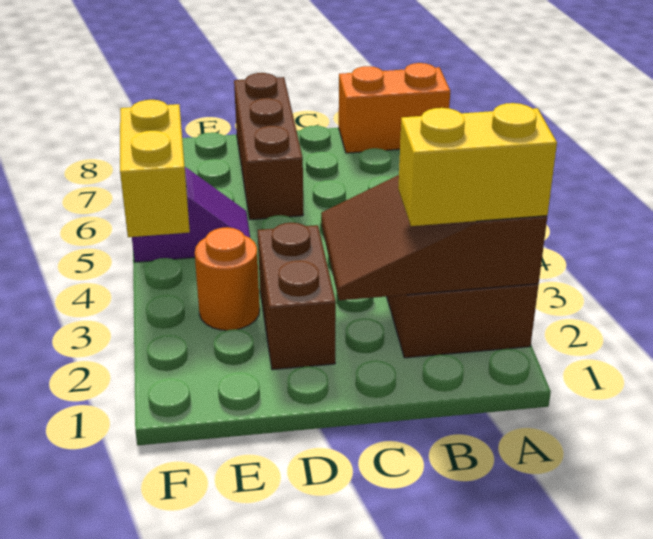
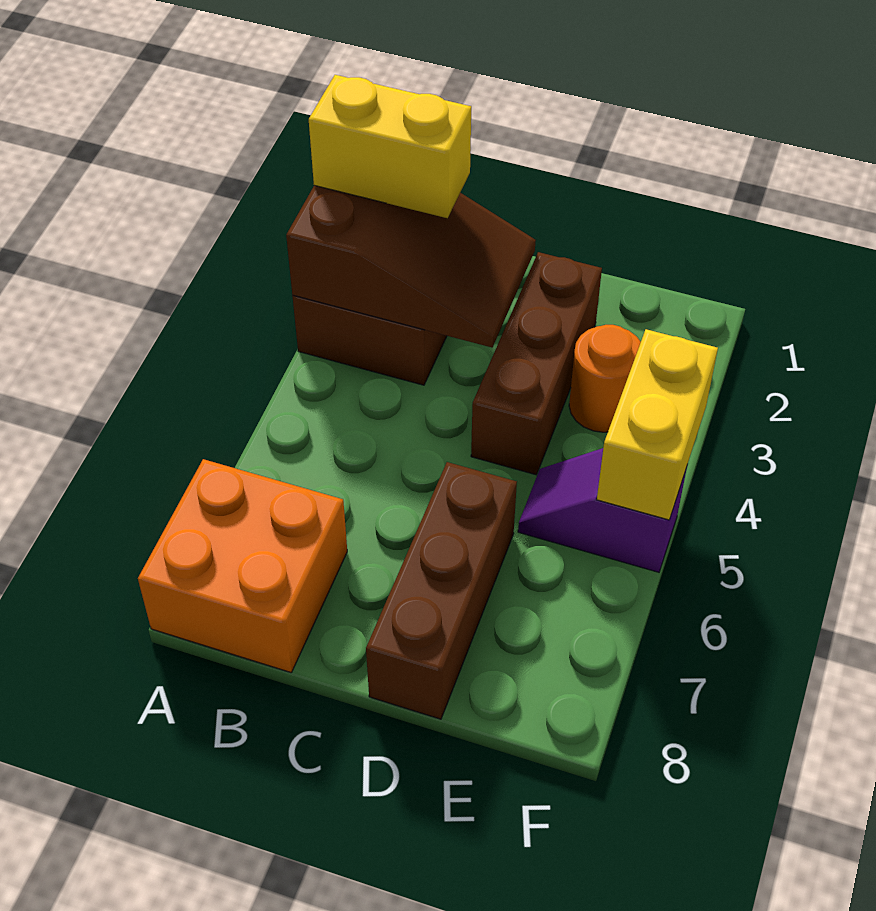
orange 1x2 brick [339,63,450,153] -> orange 2x2 brick [138,459,347,672]
brown 1x2 brick [258,223,336,370] -> brown 1x3 brick [471,252,602,475]

